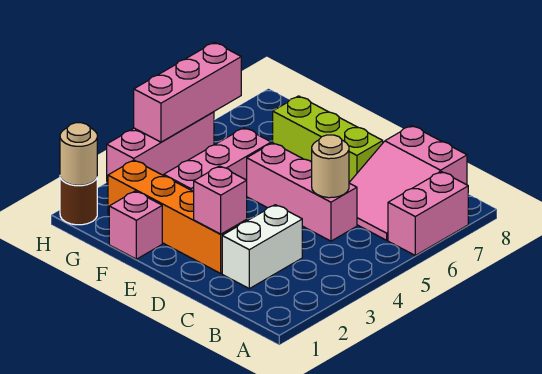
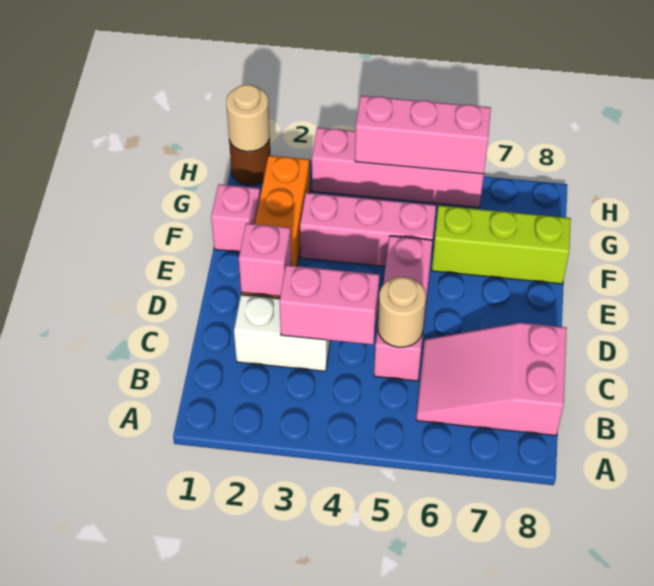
pink 1x2 brick [388,172,468,255] -> pink 1x2 brick moved to [279,265,379,345]
lime 1x3 brick [273,96,383,182] -> lime 1x3 brick turned to [432,206,571,284]
pink 1x3 brick [107,112,214,184] -> pink 1x4 brick [312,128,484,207]

